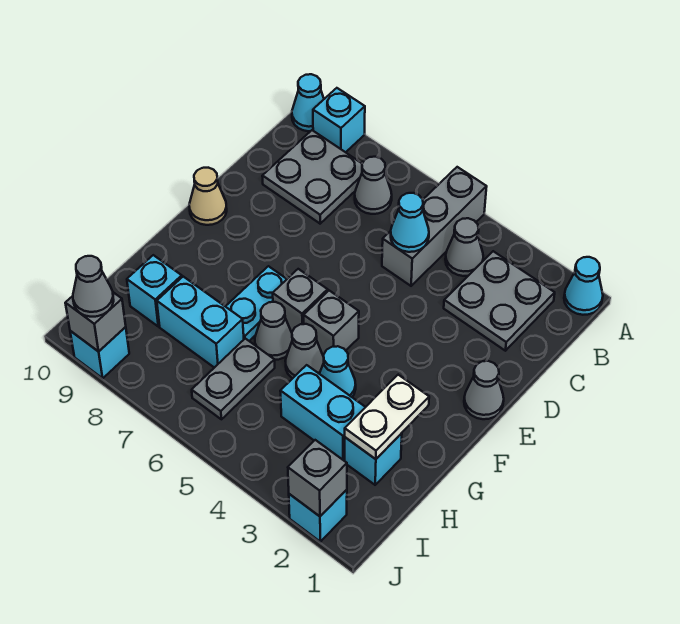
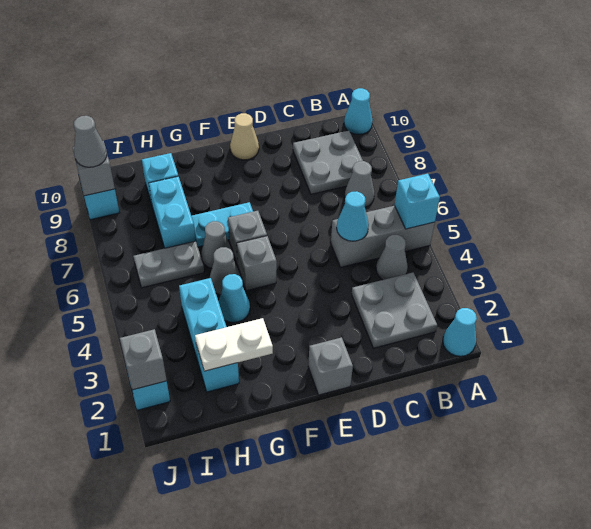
cyan 1x1 brick [313,88,365,152] -> cyan 1x1 brick moved to [394,174,440,229]
grey 1x1 cone [464,361,504,419] -> grey 1x1 brick [308,337,353,395]

